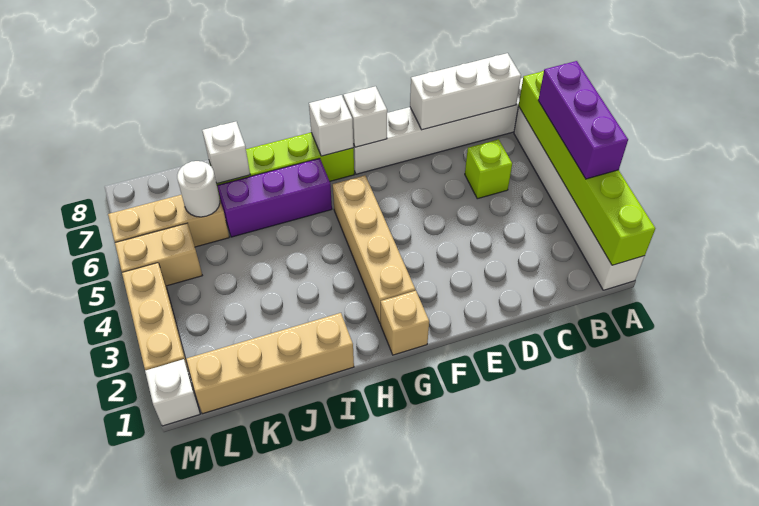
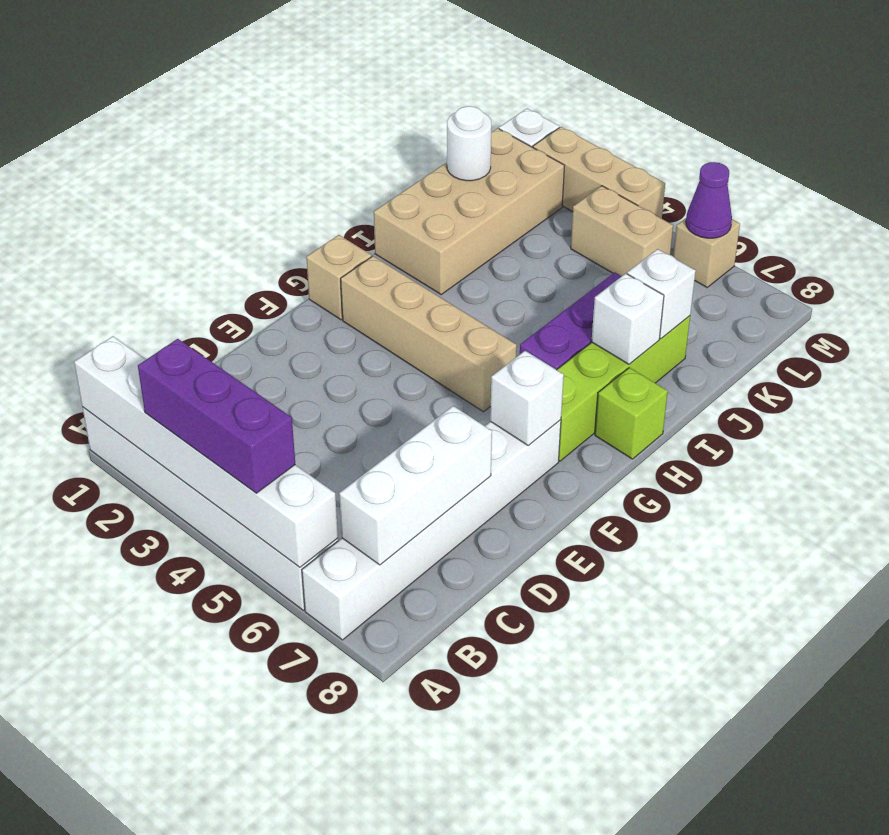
lime 1x6 brick [519,71,655,265] -> white 1x6 brick [74,336,338,567]
lime 1x1 brick [465,139,512,199] -> lime 1x1 brick moved to [595,368,668,459]
white 1x1 brick [309,95,353,156] -> white 1x1 brick moved to [592,274,664,364]
tan 1x4 brick [186,313,354,414] -> tan 2x4 brick [374,128,565,294]
tan 1x3 brick [108,195,229,247] -> tan 1x1 brick [673,218,740,287]
white 1x1 round brick [177,161,220,217] -> white 1x1 round brick moved to [447,106,491,181]
tan 1x2 brick [115,223,202,286] -> tan 1x2 brick turned to [571,186,673,276]
none -> purple 1x1 cone [686,162,732,238]

